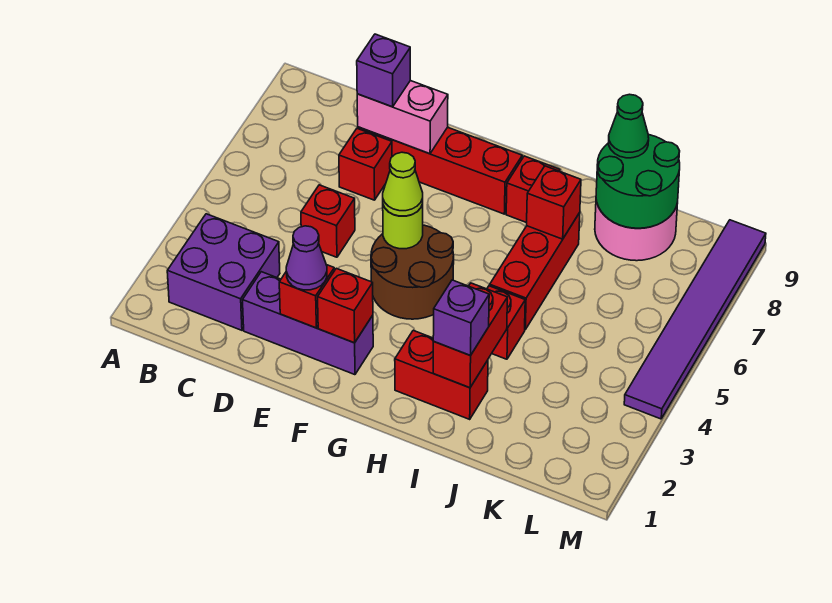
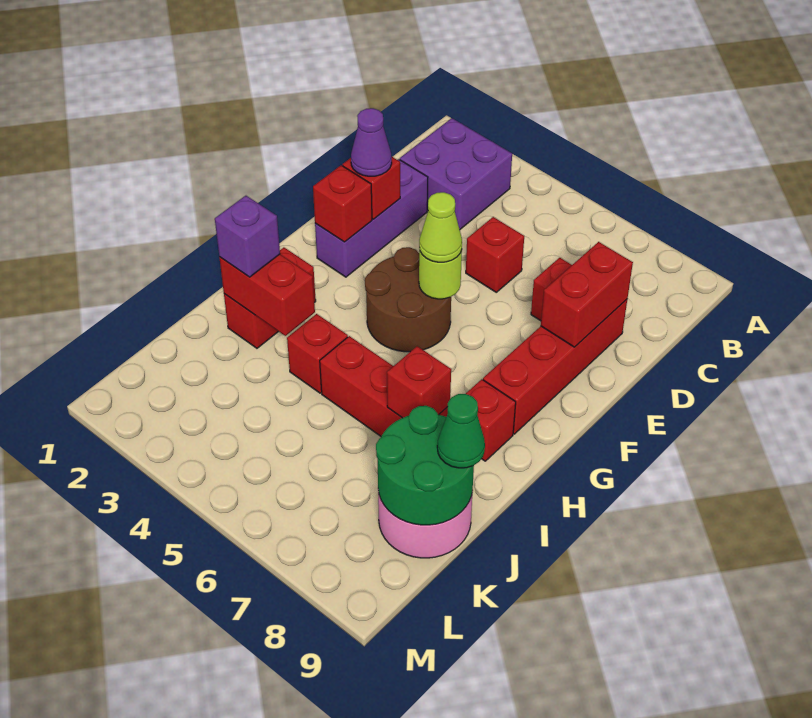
pink 1x2 brick [357,81,448,154] -> red 1x2 brick [541,242,633,347]
purple 1x1 brick [357,34,410,107] -> none
purple 1x6 tile [624,220,766,419] -> none

